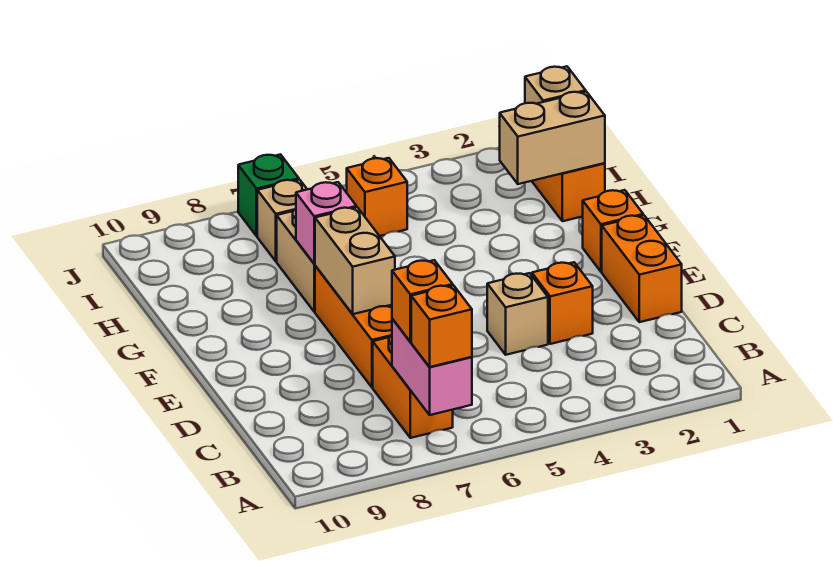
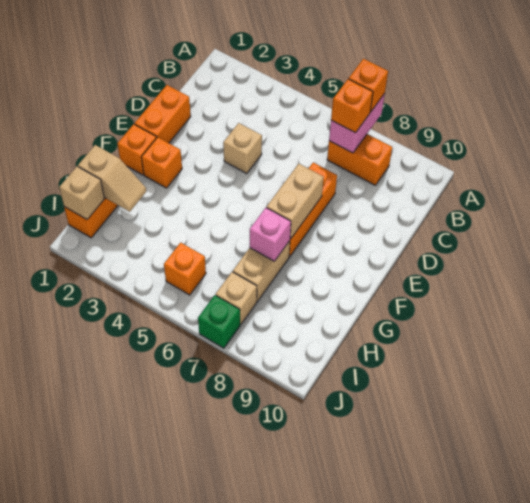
orange 1x2 brick [373,335,453,438] -> orange 1x2 brick turned to [327,134,392,185]
orange 1x1 brick [532,262,593,344] -> orange 1x1 brick moved to [141,137,182,188]
tan 1x2 brick [500,92,605,184] -> tan 1x2 slope [78,145,146,212]

